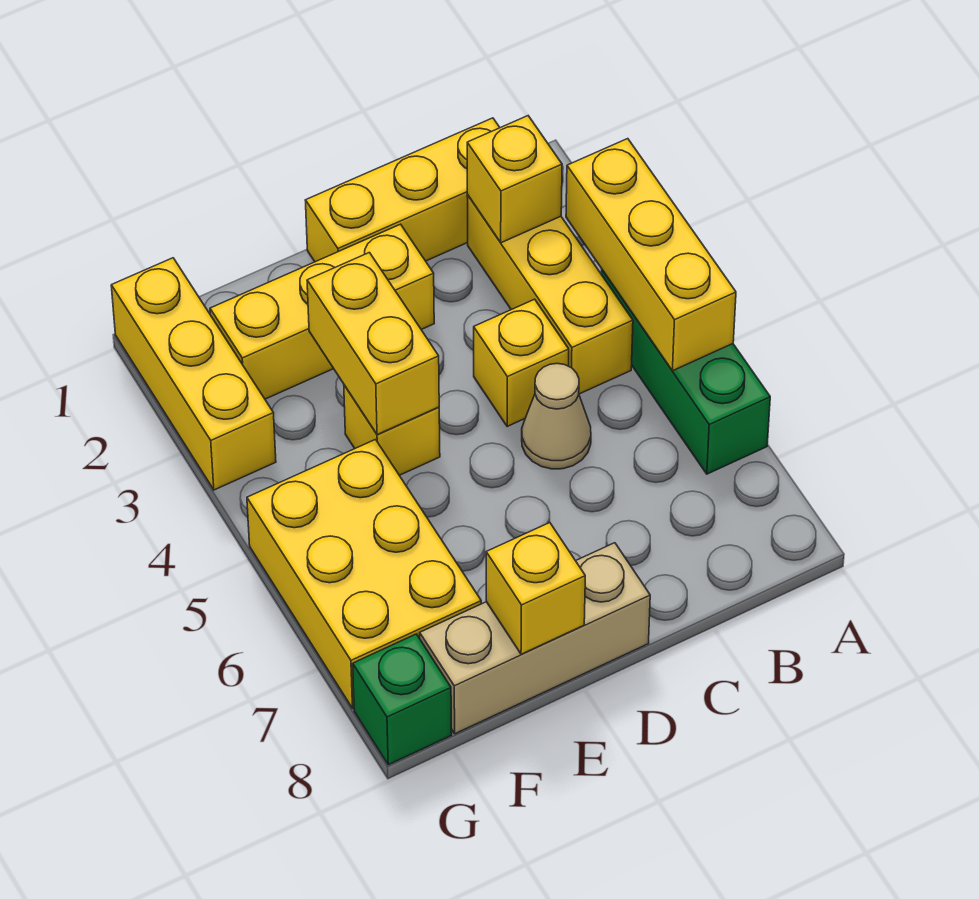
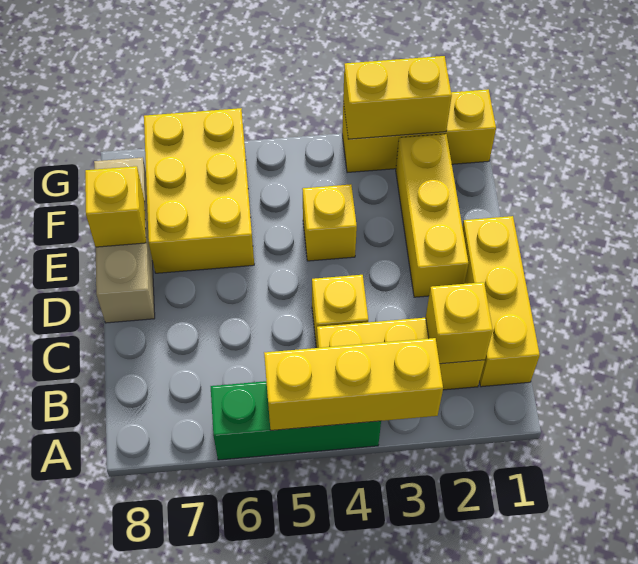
tan 1x1 cone [522,363,591,469] -> none
yellow 1x2 brick [307,253,439,435] -> yellow 1x2 brick moved to [343,56,452,139]
yellow 2x3 brick [247,440,481,708] -> yellow 2x3 brick turned to [144,108,254,273]
green 1x1 brick [353,634,452,765] -> none

